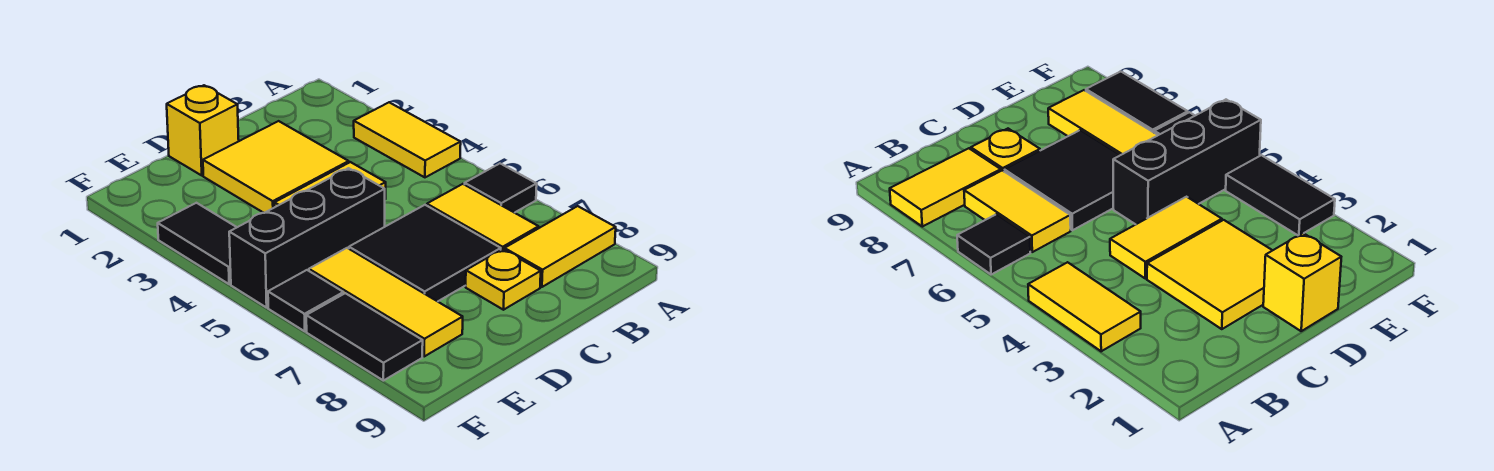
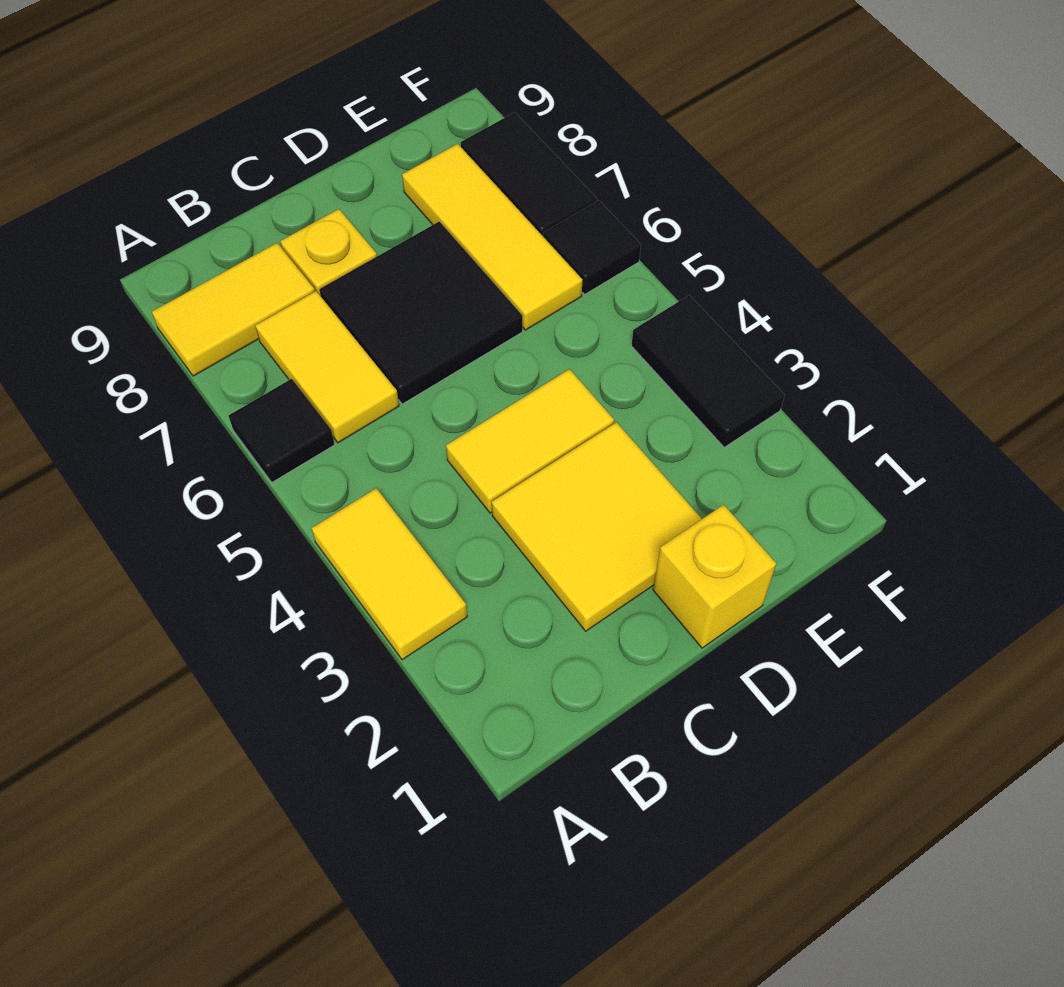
black 1x3 brick [229,168,385,308] -> none

